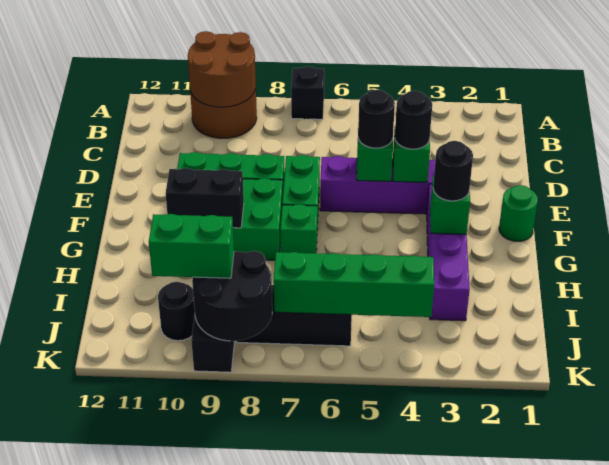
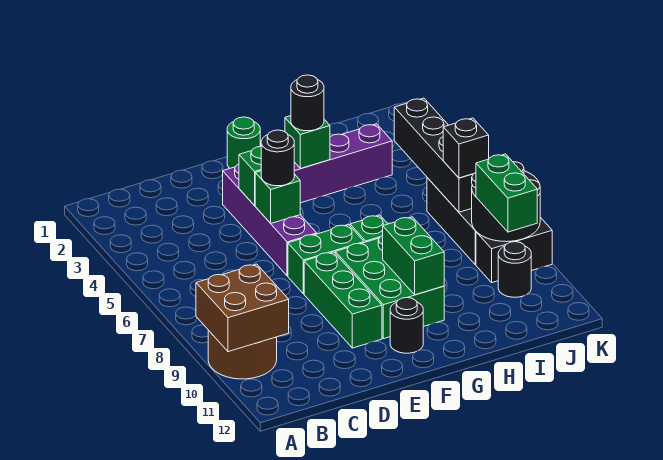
black 1x1 brick [291,66,324,119] -> black 1x1 brick moved to [443,118,489,178]
brown 2x2 round brick [188,31,256,107] -> brown 2x2 brick [196,264,289,352]
black 1x1 round brick [395,91,432,149] -> black 1x1 round brick moved to [390,298,423,353]
black 1x2 brick [166,168,244,228] -> green 1x2 brick [383,217,444,295]
green 1x4 brick [274,252,434,317] -> black 1x4 brick [394,98,473,212]

